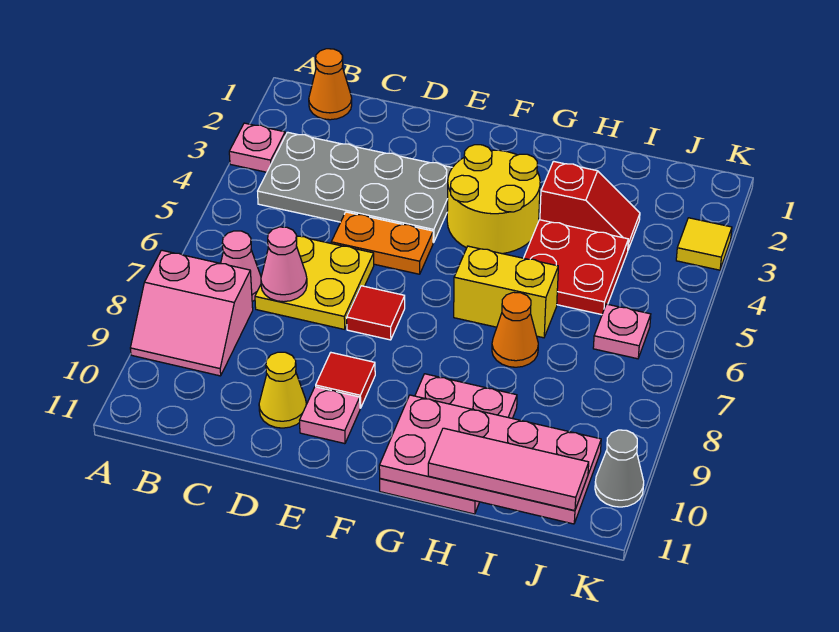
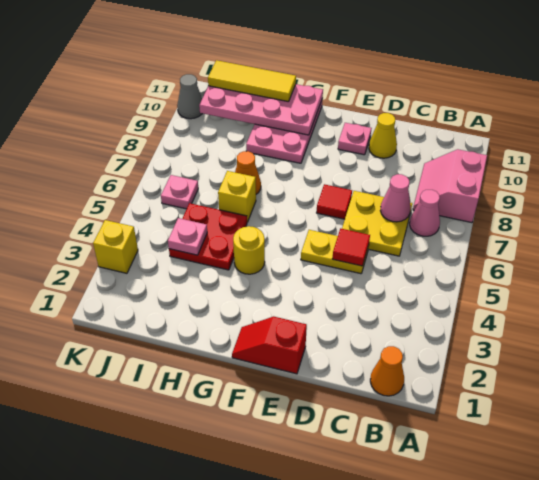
pink 1x1 plate [229,123,285,172] -> pink 1x1 plate moved to [168,218,207,255]
pink 2x2 slope [130,250,253,376] -> pink 2x2 slope turned to [413,149,487,223]
grey 2x4 plate [258,132,452,242] -> none
orange 1x2 plate [331,212,433,274] -> yellow 1x2 plate [301,230,369,274]
red 1x1 tile [316,353,375,408] -> red 1x1 tile moved to [332,228,370,266]
yellow 2x2 round brick [447,145,540,254] -> yellow 1x1 round brick [233,226,265,274]
yellow 1x2 brick [454,246,558,338] -> yellow 1x1 brick [218,171,256,222]
red 1x2 slope [540,161,640,249] -> red 1x2 slope moved to [232,317,307,374]
pink 1x3 tile [428,428,589,511] -> yellow 1x3 tile [208,60,296,102]
yellow 1x1 tile [676,218,732,270] -> yellow 1x1 brick [93,220,138,273]

